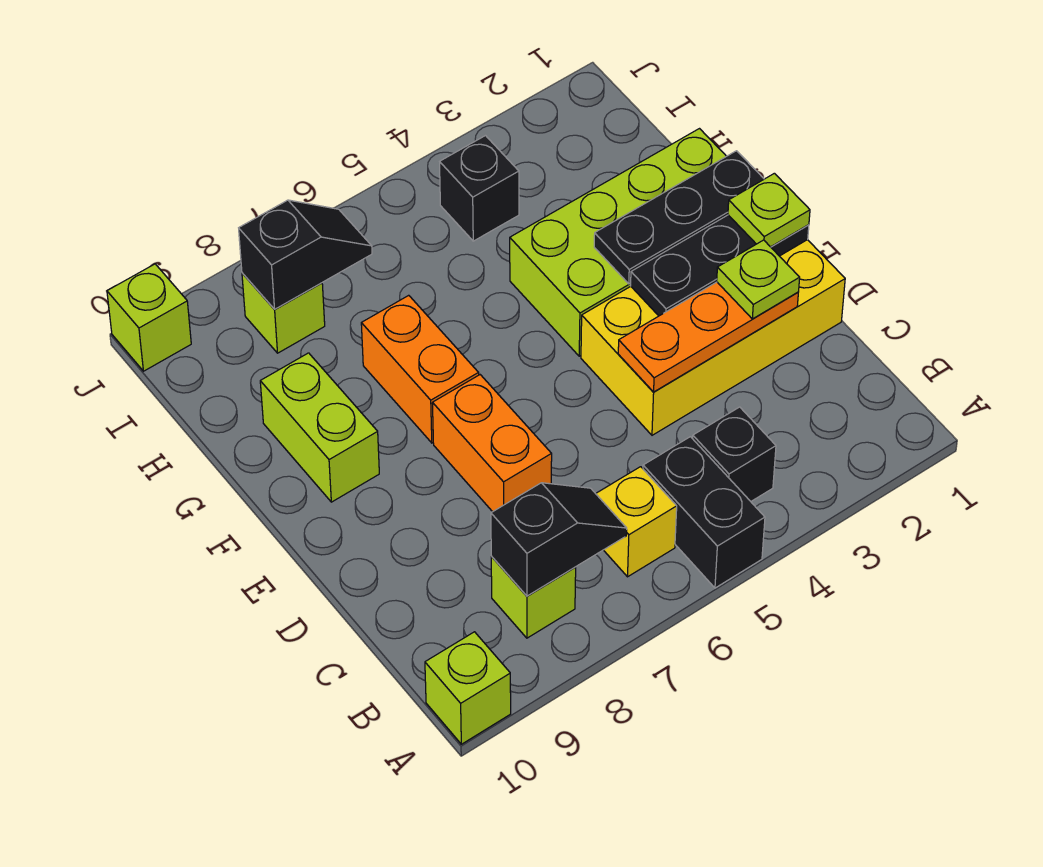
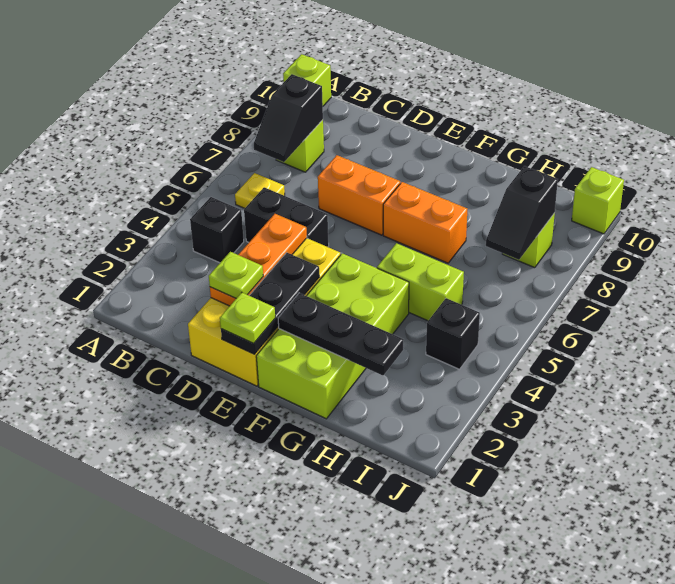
black 1x2 brick [643,437,765,588] -> black 1x2 brick moved to [244,187,329,247]
yellow 1x1 brick [596,467,677,577] -> yellow 1x1 plate [235,173,285,208]
black 1x3 plate [594,151,764,284] -> black 1x3 plate turned to [278,293,404,375]
lime 1x2 brick [260,353,379,502] -> lime 1x2 brick moved to [377,243,464,321]

